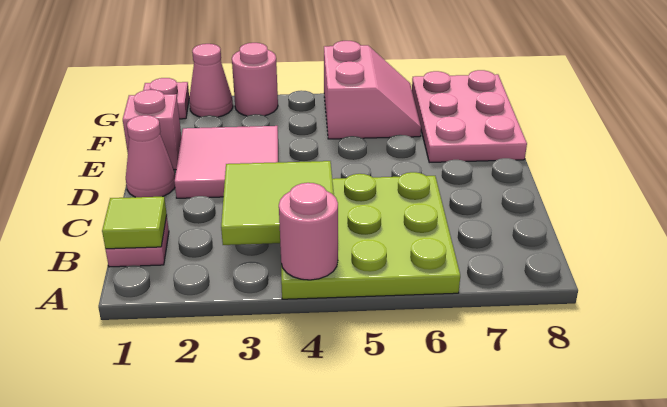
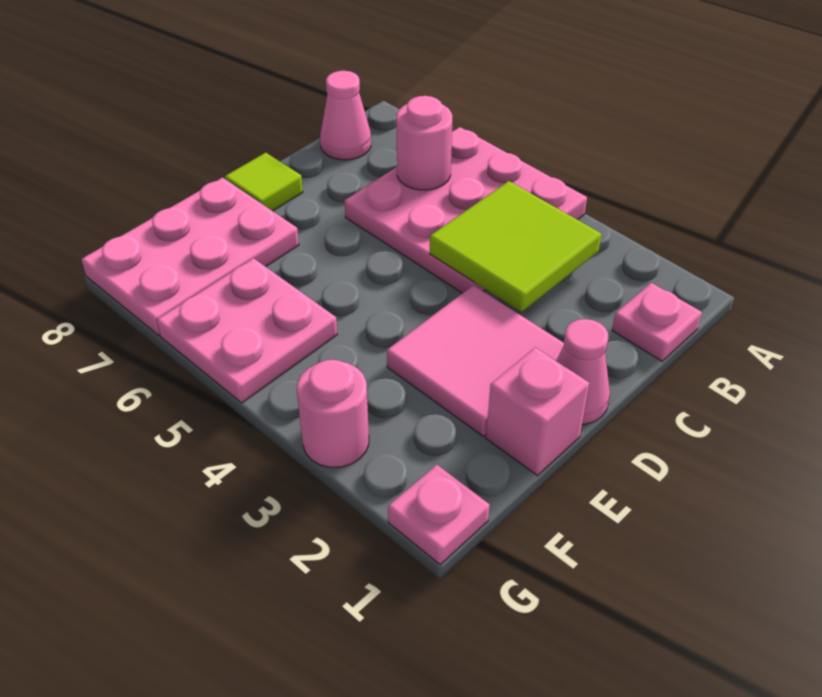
lime 3x3 plate [281,172,460,299] -> pink 3x3 plate [345,127,587,293]
pink 1x1 round brick [279,183,338,280] -> pink 1x1 round brick moved to [396,96,452,190]
lime 1x1 tile [102,197,167,249] -> lime 1x1 tile moved to [225,153,303,211]
pink 2x2 slope [324,41,421,139] -> pink 2x2 plate [157,258,337,403]
pink 1x1 cone [189,44,233,117] -> pink 1x1 cone moved to [320,71,371,160]

